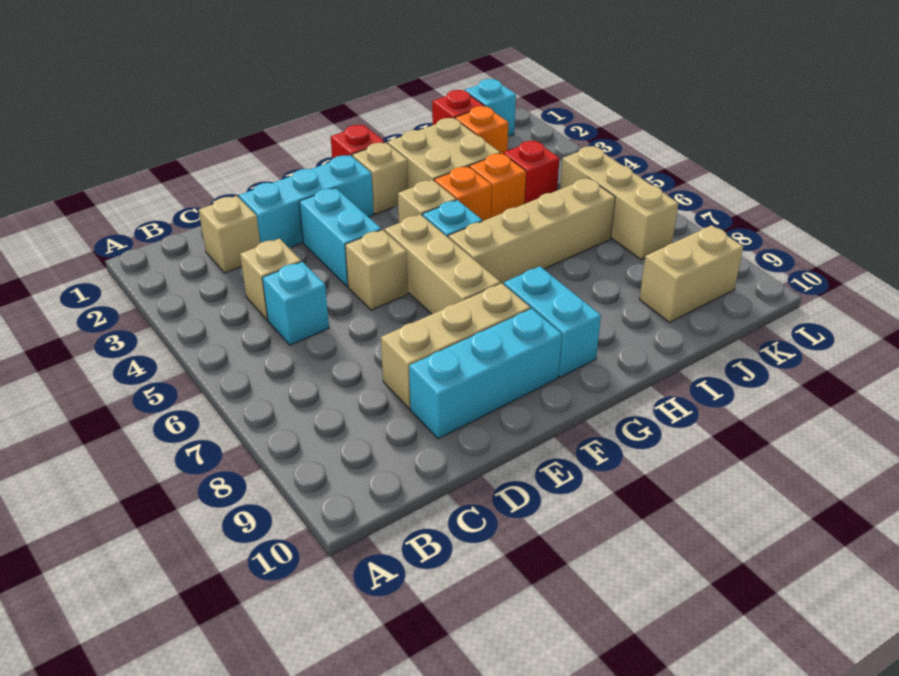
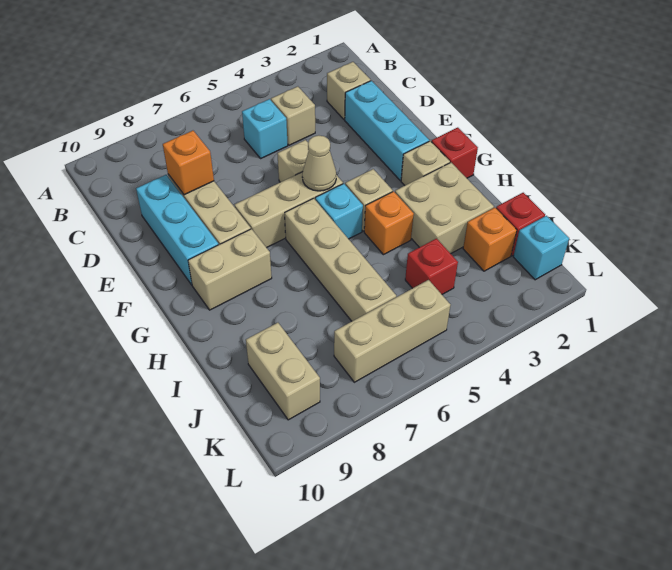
cyan 1x2 brick [299,188,381,287] -> none
none -> tan 1x1 cone [302,135,336,191]
cyan 1x2 brick [504,266,601,377] -> tan 1x2 brick [188,229,272,310]
orange 1x1 brick [469,153,526,218] -> orange 1x1 brick moved to [163,131,214,195]

